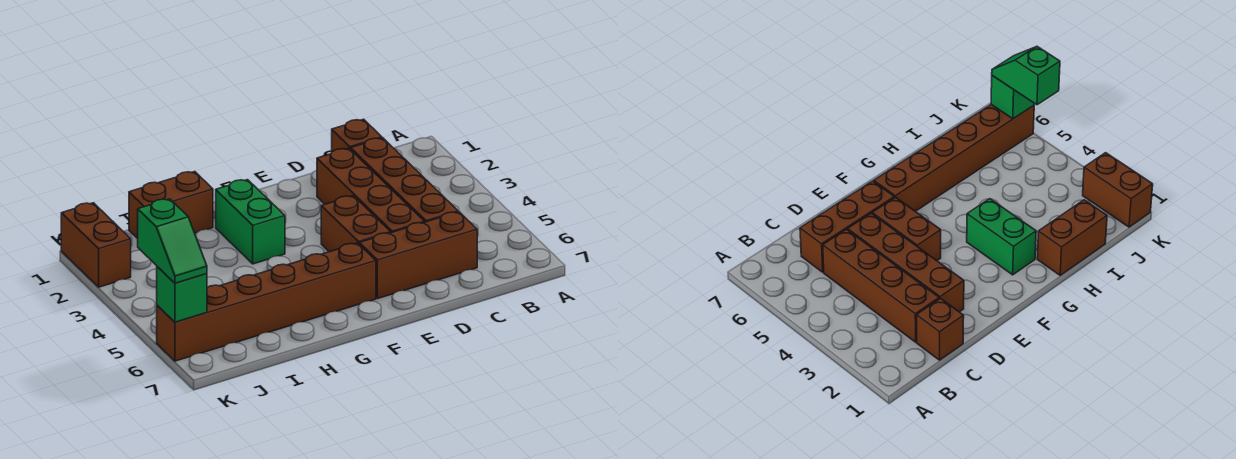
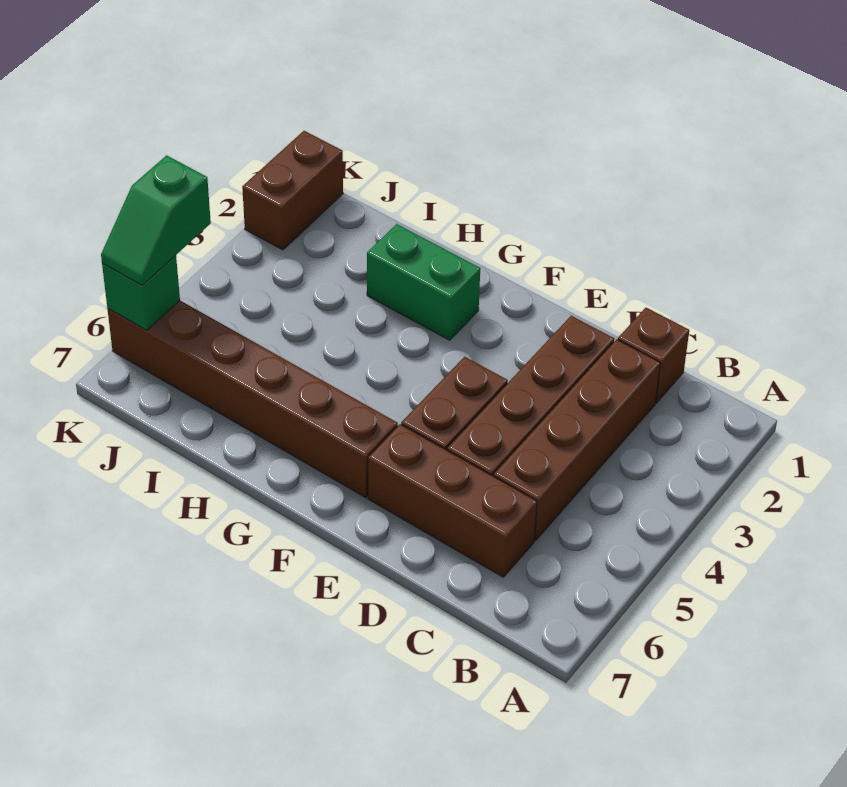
green 1x2 brick [216,180,285,264] -> green 1x2 brick turned to [367,224,480,340]
brown 1x2 brick [129,172,213,239] -> none

